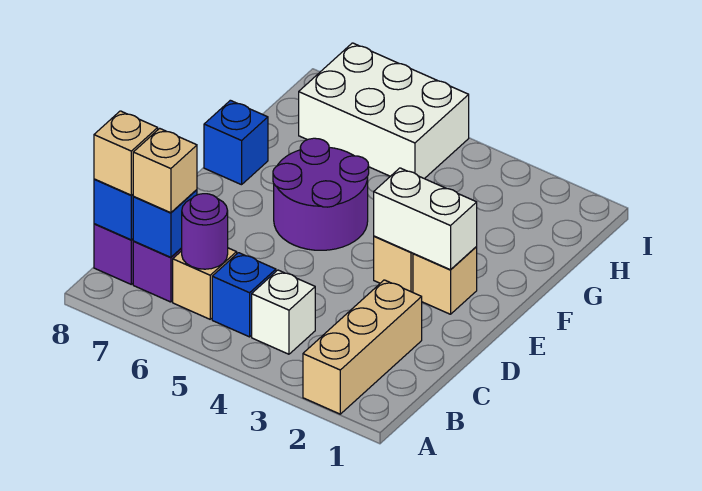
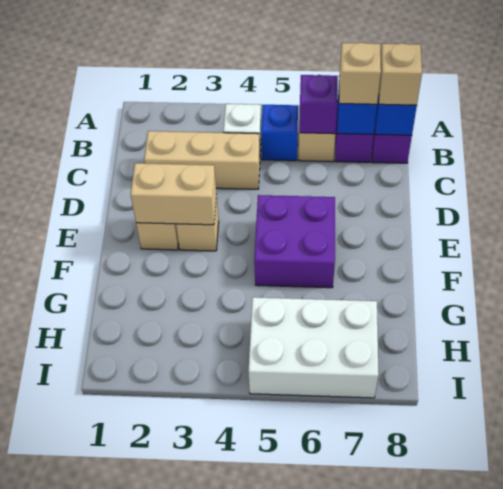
tan 1x3 brick [303,280,422,414] -> tan 1x3 brick turned to [144,131,260,189]
purple 1x1 round brick [182,194,228,269] -> purple 1x1 brick [299,75,338,134]
white 1x2 brick [374,168,477,270] -> tan 1x2 brick [131,163,217,225]
purple 2x2 round brick [273,138,369,250] -> purple 2x2 brick [254,195,335,288]
blue 1x1 brick [204,100,268,185] -> none

